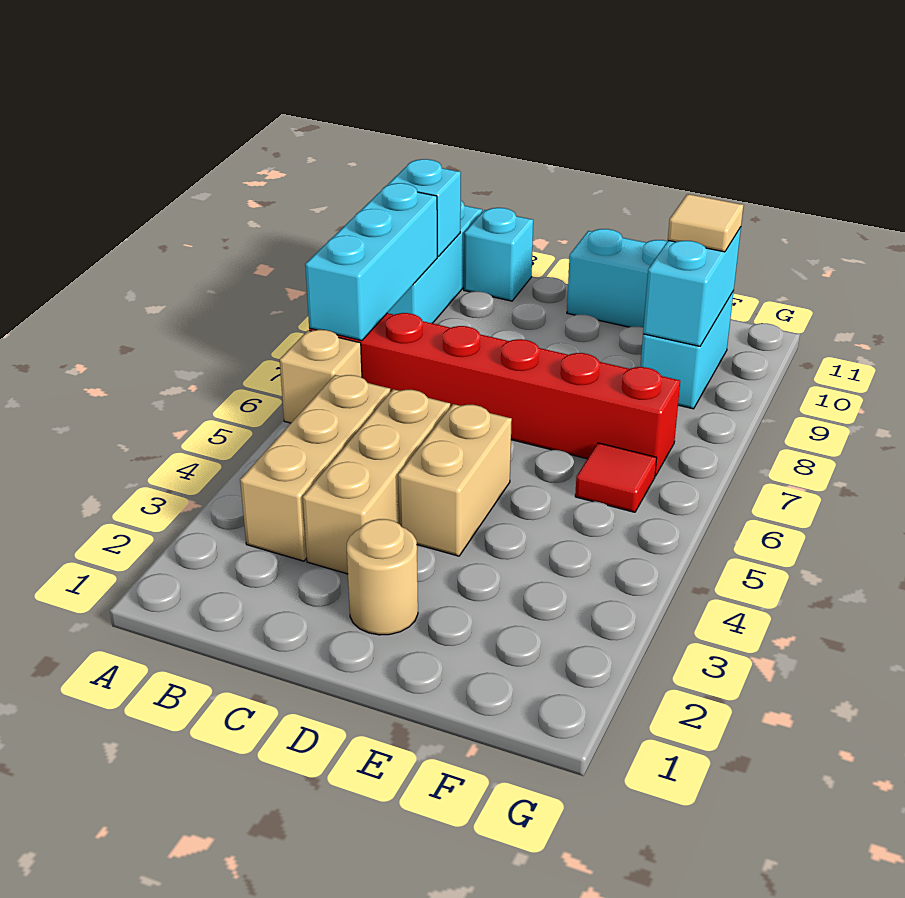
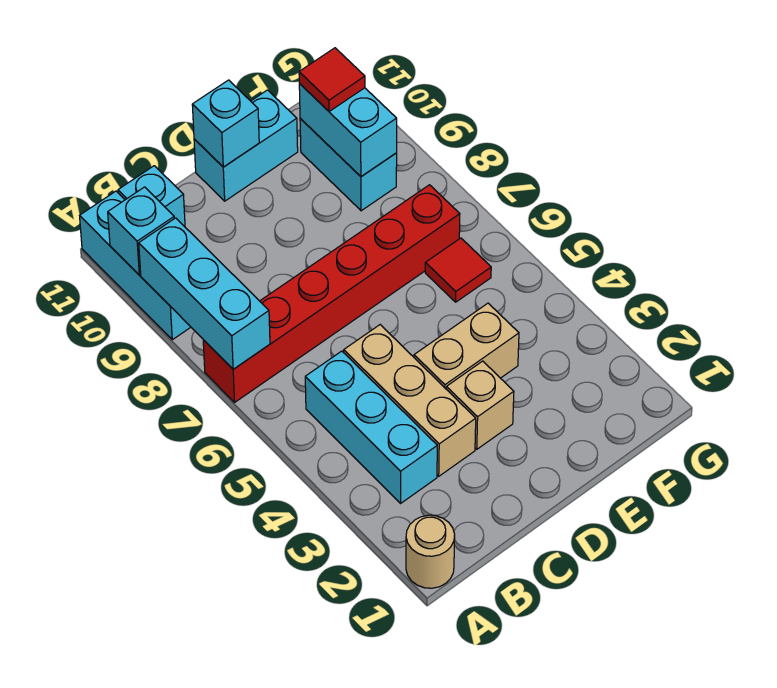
tan 1x1 brick [280,330,362,423] -> tan 1x1 brick moved to [446,361,514,449]
tan 1x3 brick [240,375,390,561] -> cyan 1x3 brick [305,351,437,503]
tan 1x1 round brick [347,519,418,635] -> tan 1x1 round brick moved to [406,515,455,588]
tan 1x2 brick [398,404,512,556] -> tan 1x2 brick turned to [414,303,519,389]
none -> cyan 1x1 brick [192,80,259,167]
tan 1x1 tile [668,194,744,252] -> red 1x1 tile [299,48,365,111]

